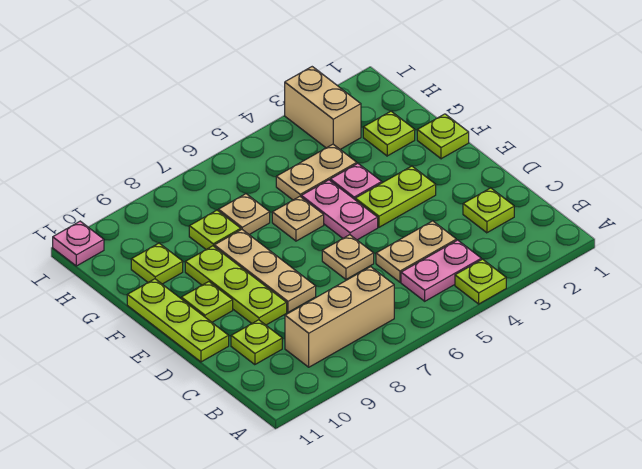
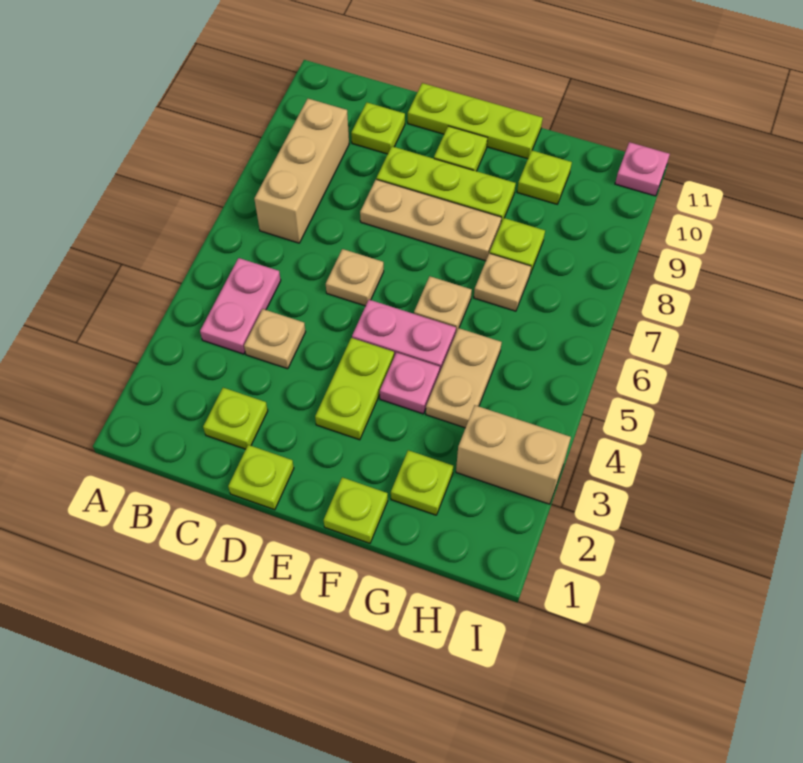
lime 1x1 plate [455,259,506,304] -> lime 1x1 plate moved to [228,445,294,510]
tan 1x2 plate [376,221,456,282] -> tan 1x1 plate [244,309,306,369]

